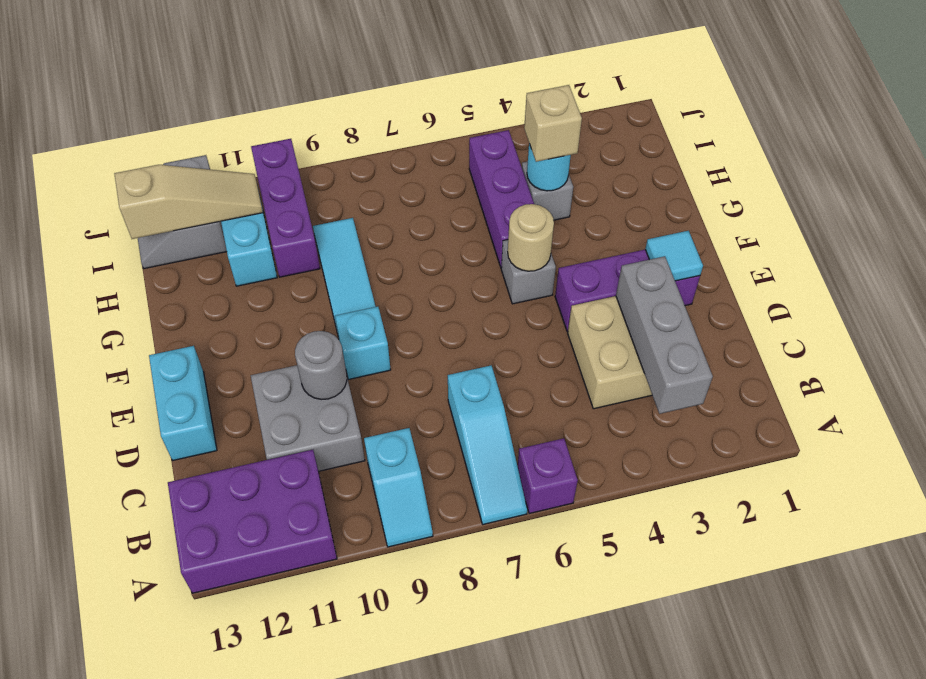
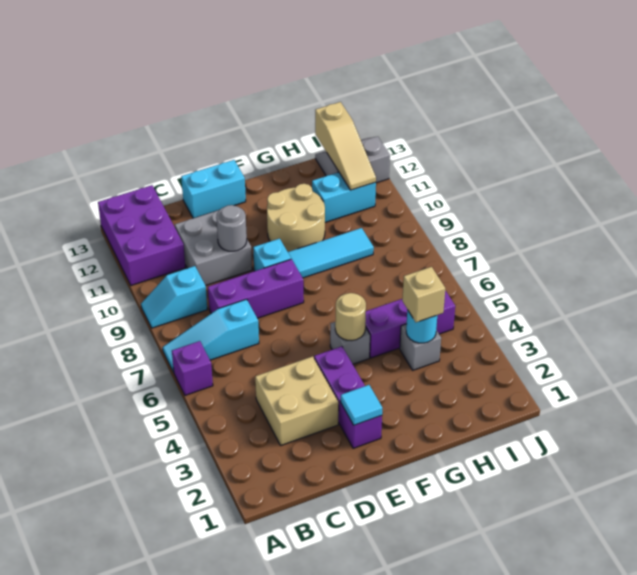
grey 1x3 brick [616,256,713,414] -> none
none -> tan 2x2 round brick [267,184,325,252]
purple 1x3 brick [251,139,320,277] -> purple 1x3 brick moved to [208,259,304,318]

